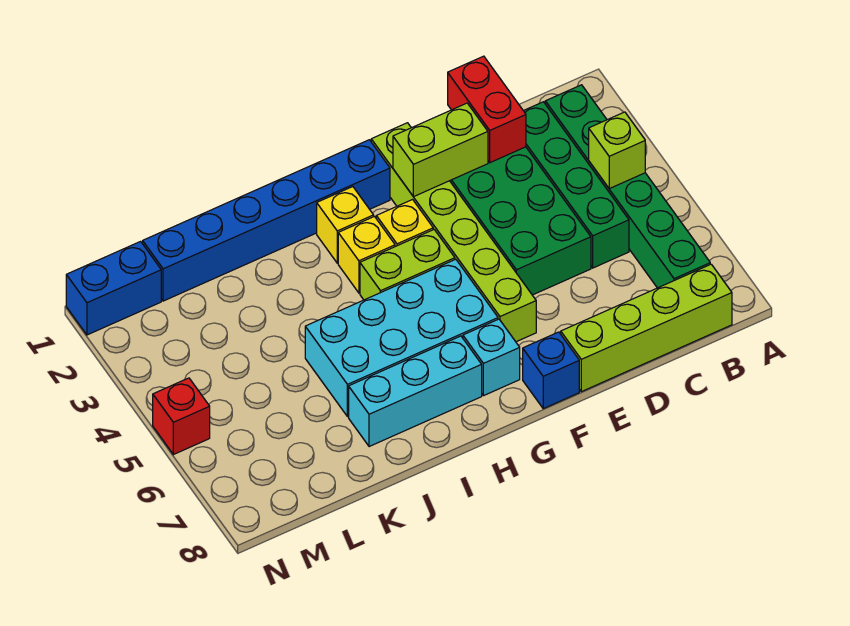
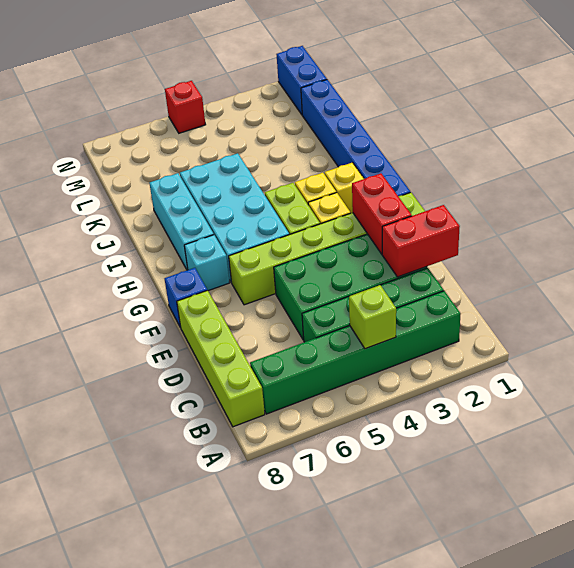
lime 1x2 brick [393,103,488,197] -> red 1x2 brick [352,173,412,254]

